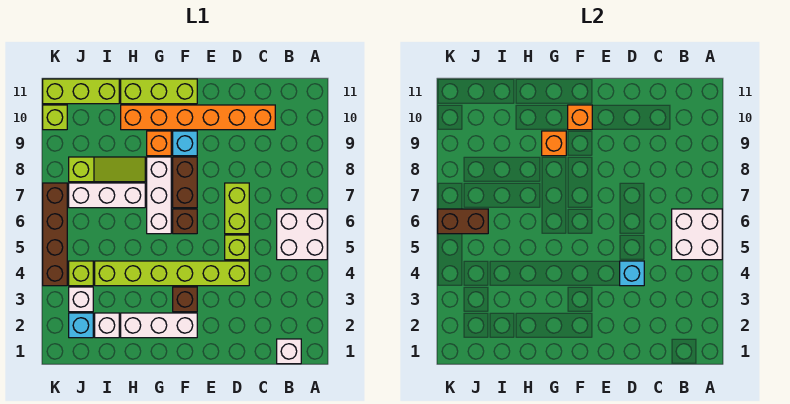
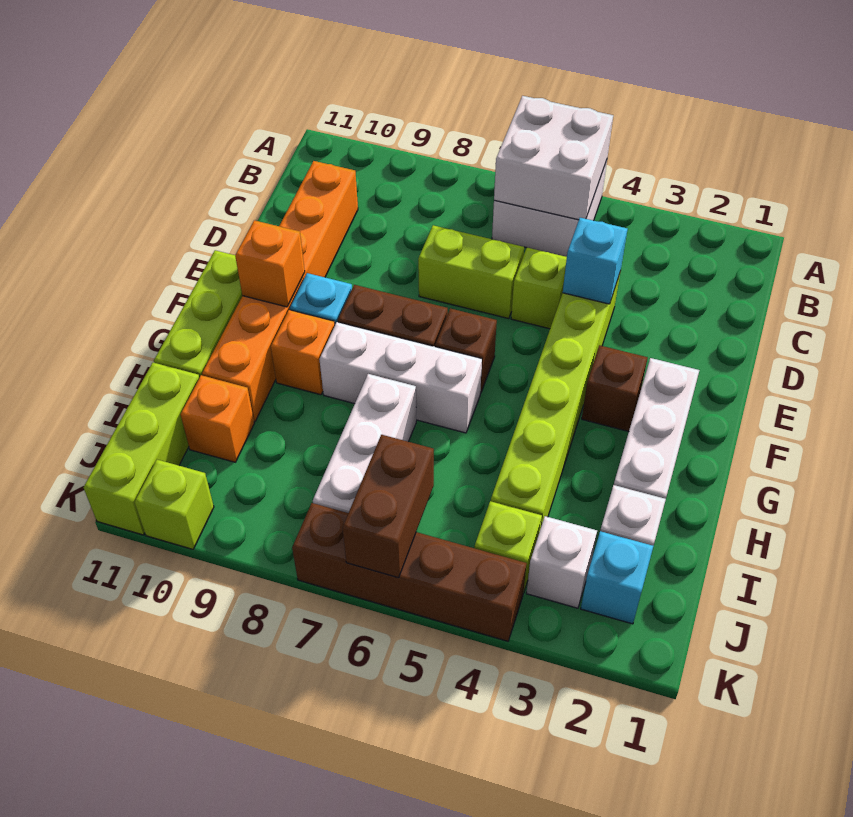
white 1x1 brick [277,339,301,364] -> none
orange 1x1 brick [542,131,566,156] -> orange 1x1 brick moved to [181,375,254,462]
lime 1x3 slope [69,157,145,182] -> none

